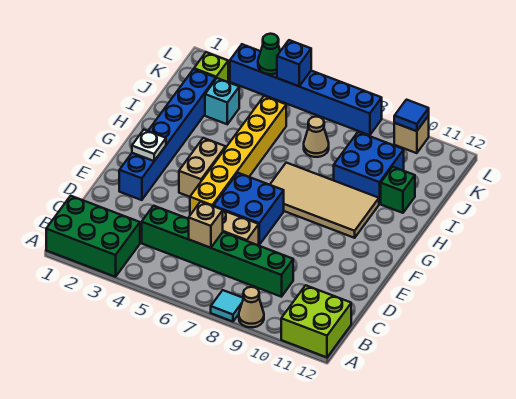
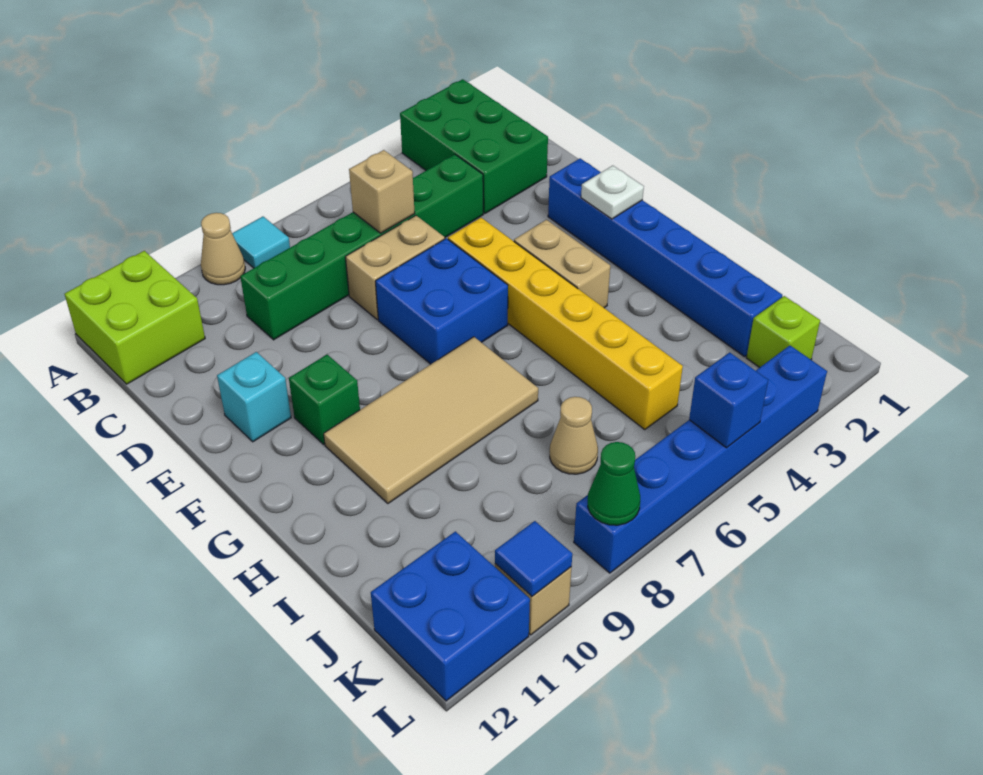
green 2x3 brick [46,196,140,277] -> green 2x3 brick turned to [400,79,548,214]
blue 2x2 brick [334,132,404,204] -> blue 2x2 brick moved to [371,531,530,701]
green 1x1 brick [381,167,415,213] -> green 1x1 brick moved to [289,355,360,444]
cyan 1x1 brick [205,78,239,124] -> cyan 1x1 brick moved to [217,352,291,442]
green 1x1 cone [258,34,280,74] -> green 1x1 cone moved to [588,442,640,525]

